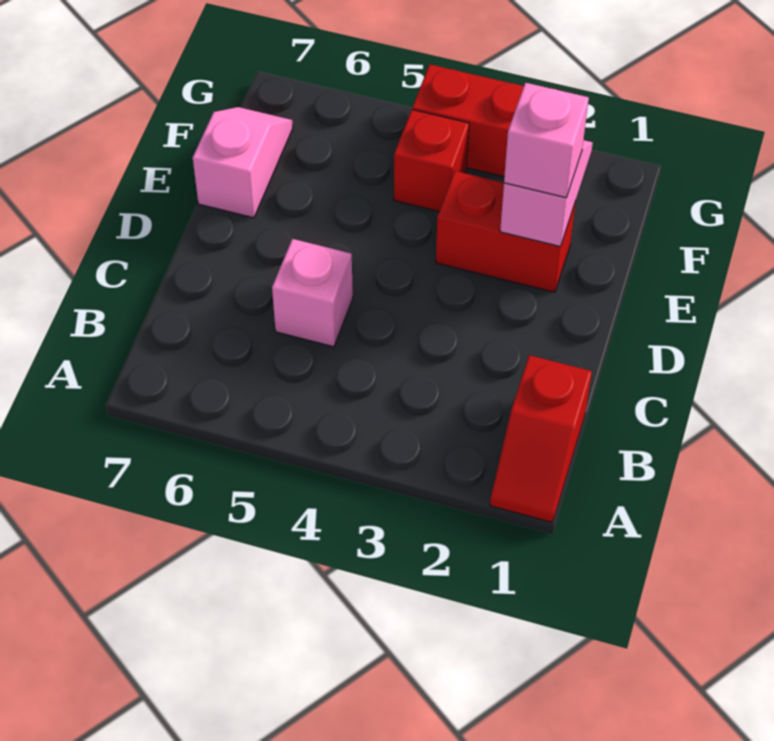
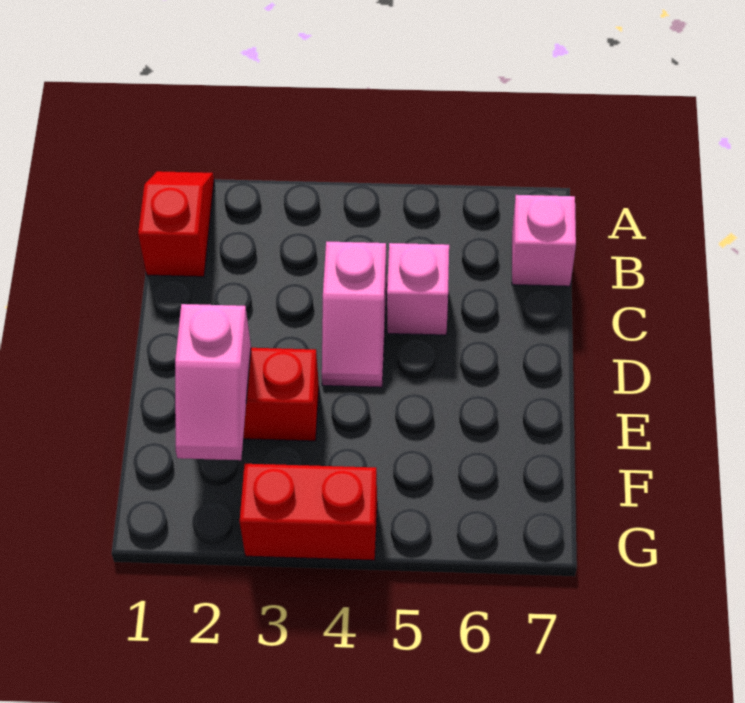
pink 1x1 brick [504,83,589,198] -> pink 1x1 brick moved to [512,195,576,286]
pink 1x2 slope [193,107,293,218] -> pink 1x2 slope moved to [322,241,387,387]
red 1x1 brick [394,110,469,211] -> none

